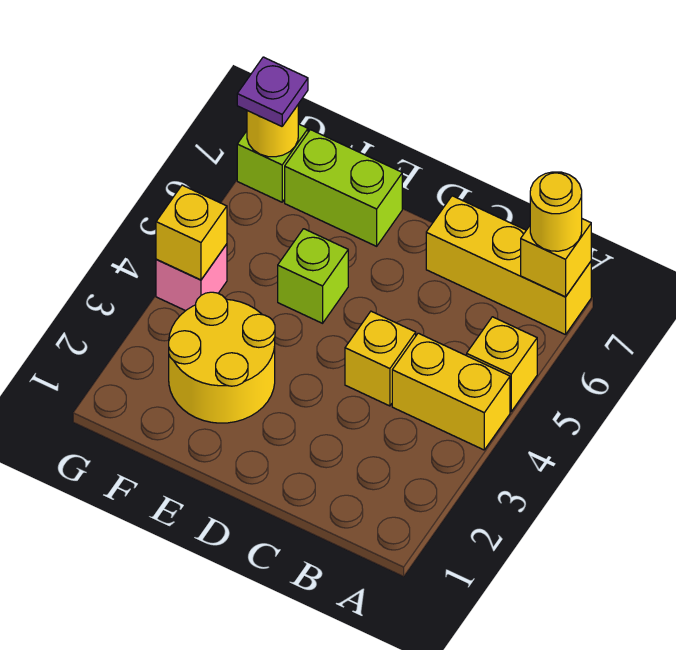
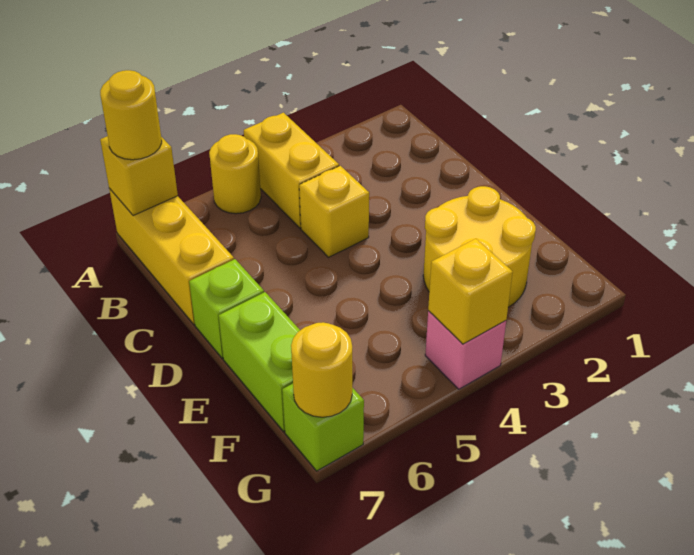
yellow 1x1 brick [467,317,537,411] -> yellow 1x1 round brick [209,134,261,214]
lime 1x1 brick [278,229,348,323] -> lime 1x1 brick moved to [189,259,264,358]
purple 1x1 plate [237,57,308,126] -> none

